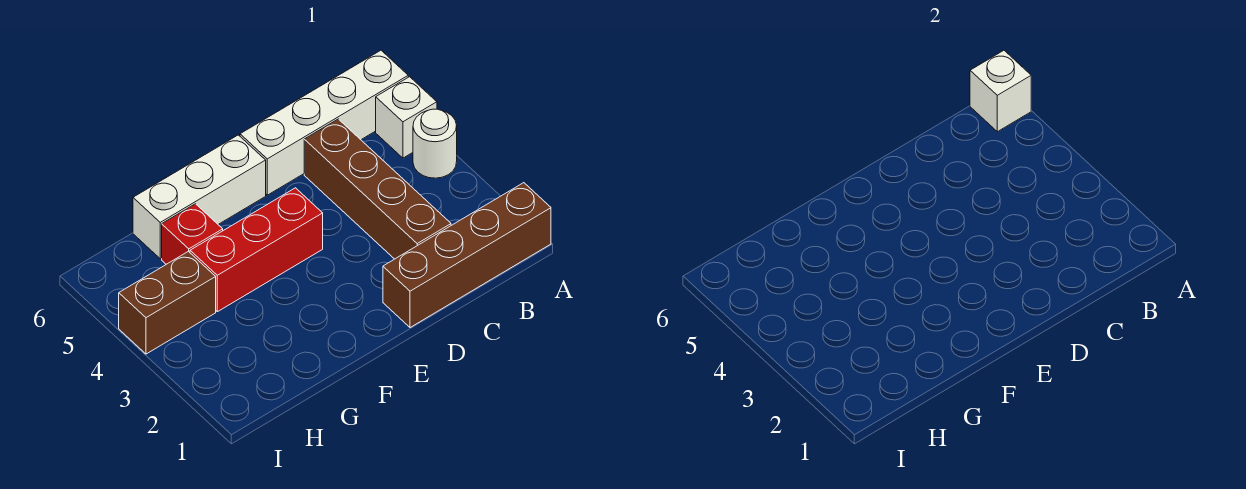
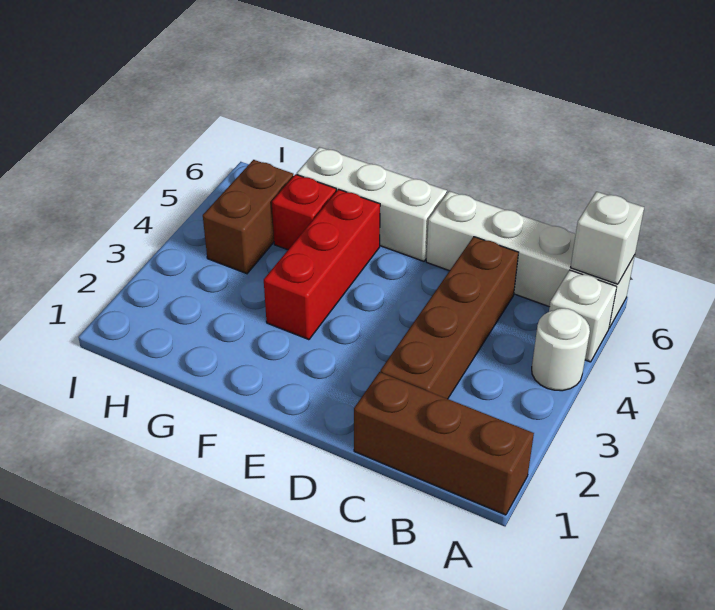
brown 1x4 brick [383,183,551,328] -> brown 1x3 brick [354,372,534,515]
red 1x3 brick [190,188,323,312] -> red 1x3 brick turned to [264,189,380,340]
brown 1x2 brick [119,251,216,354] -> brown 1x2 brick turned to [203,160,293,274]

